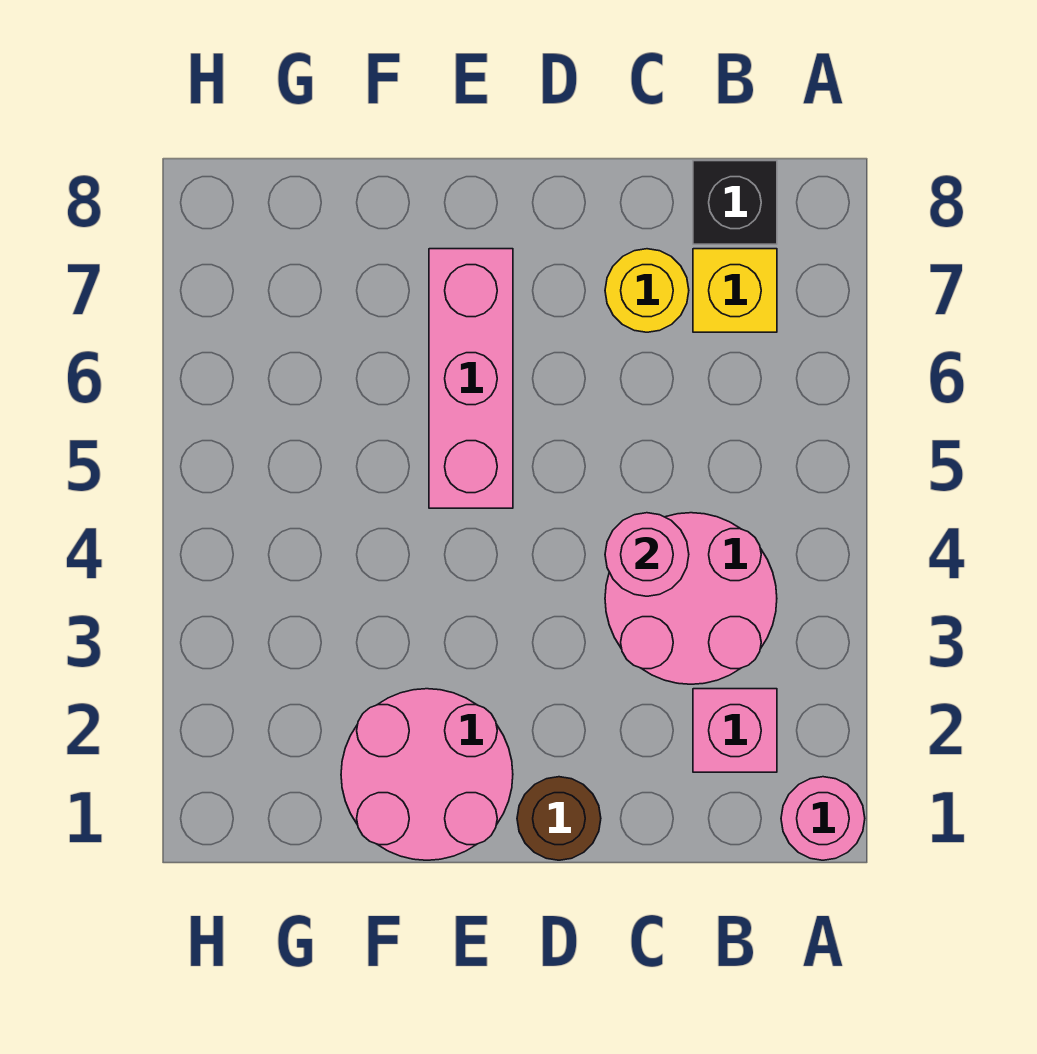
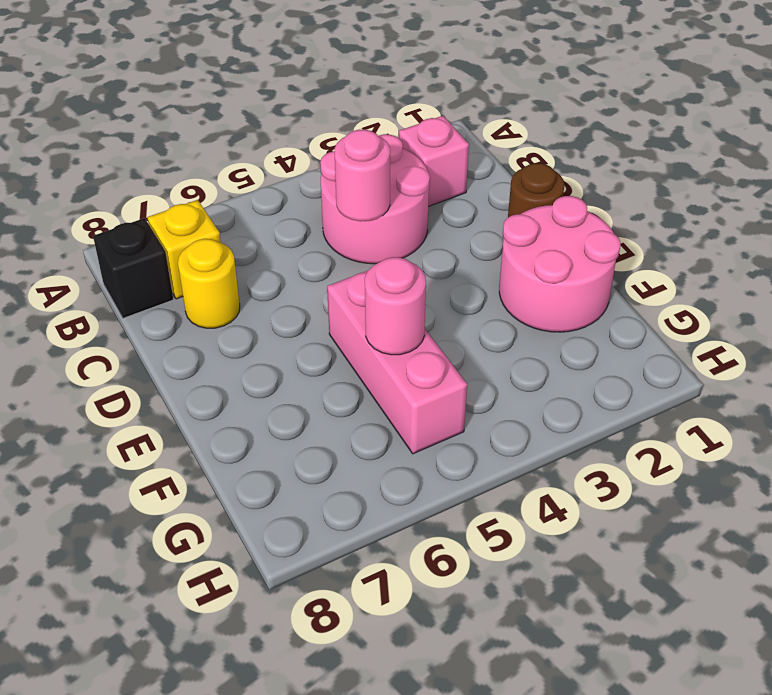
pink 1x1 round brick [781,777,865,860] -> pink 1x1 round brick moved to [365,257,426,355]
pink 1x3 brick [429,249,513,508] -> pink 1x3 brick turned to [327,271,467,454]

